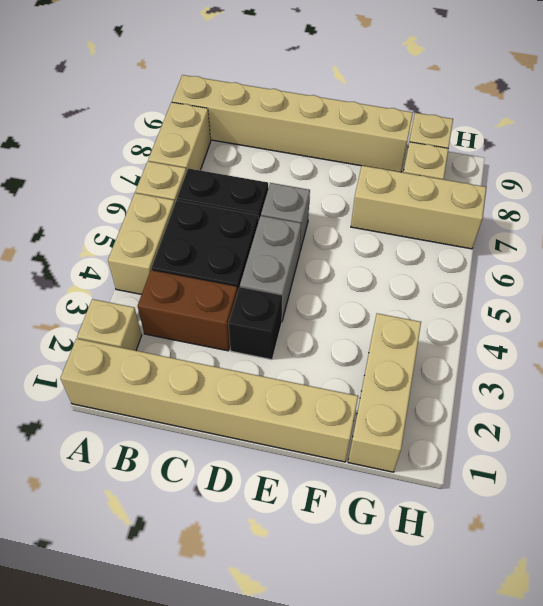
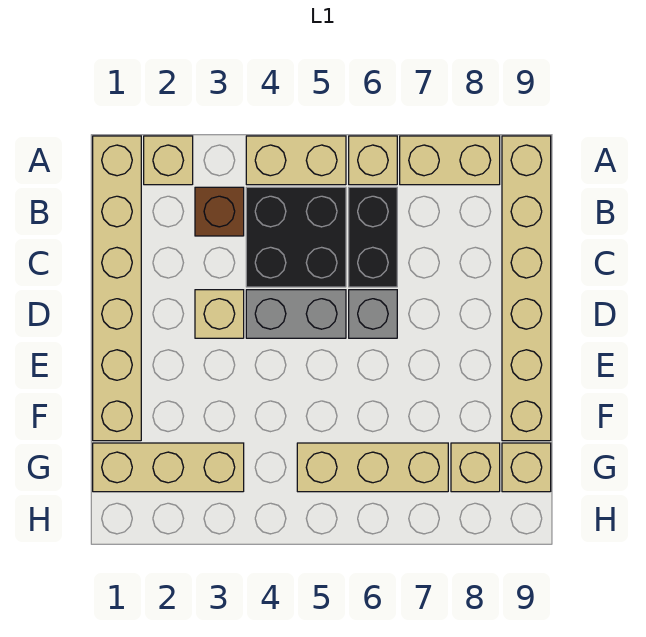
brown 1x2 brick [138,270,237,351] -> brown 1x1 brick [195,187,244,236]
black 1x1 brick [228,287,282,360] -> tan 1x1 brick [195,290,244,338]
tan 1x3 brick [351,166,486,249] -> tan 1x3 brick turned to [297,443,448,492]

